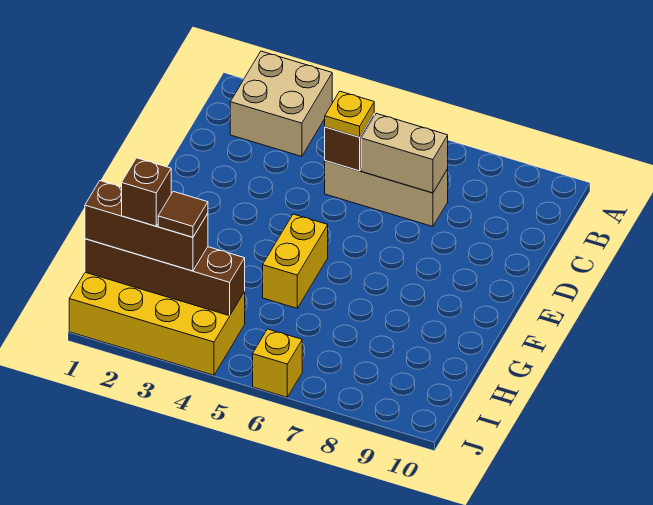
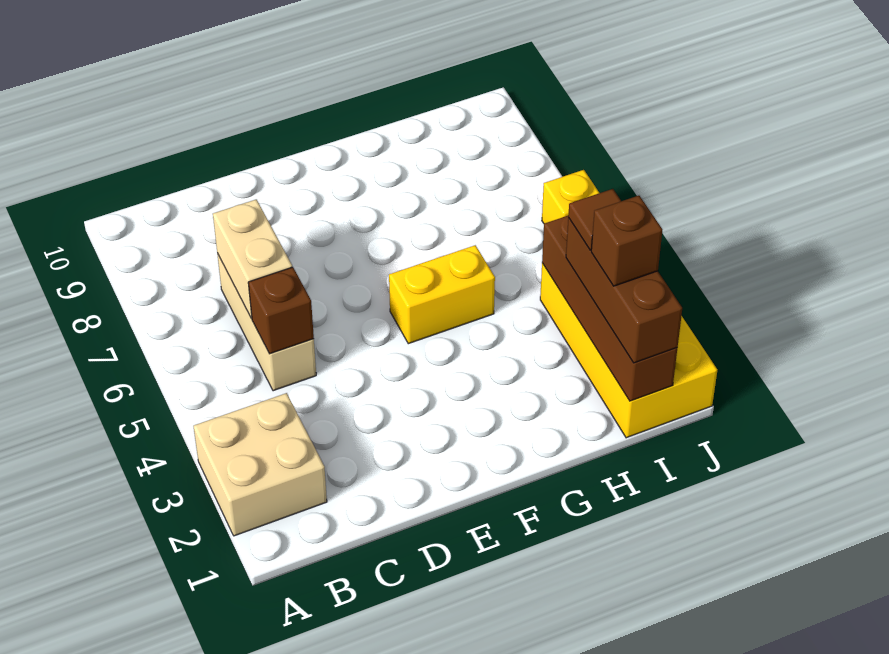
yellow 1x1 plate [325,91,374,137] -> none

